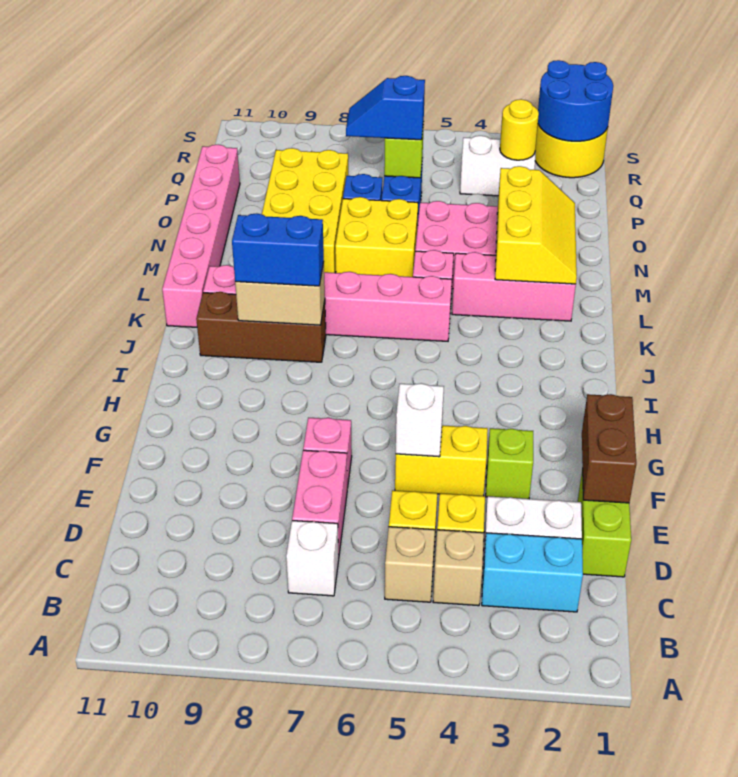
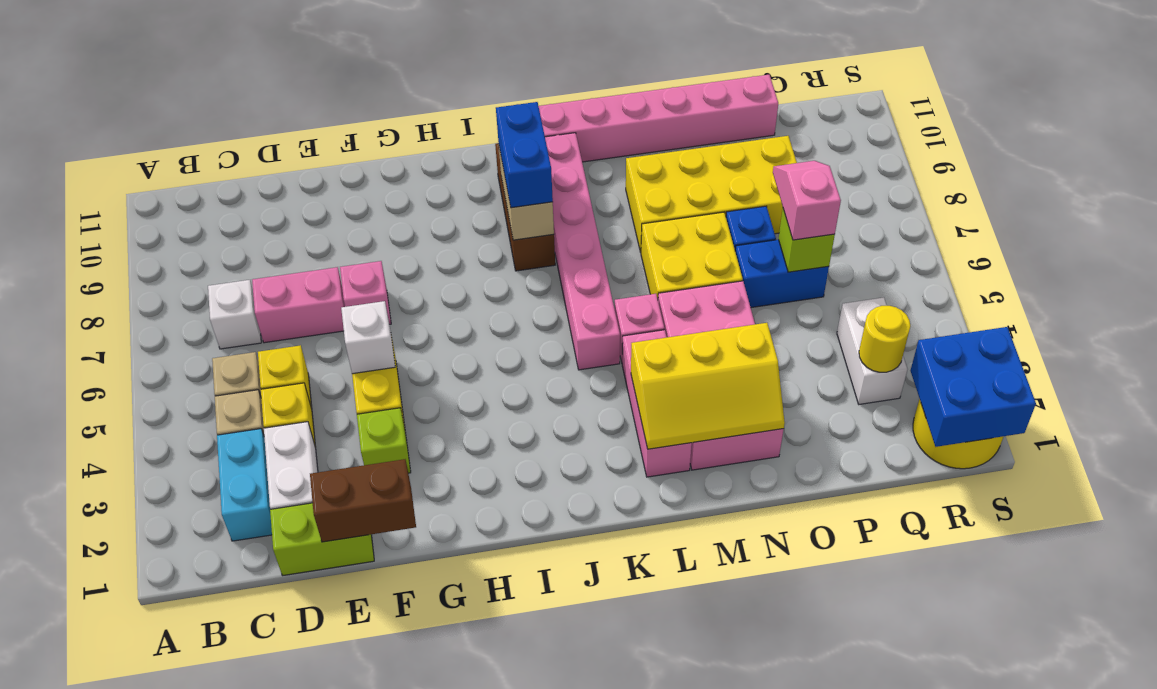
blue 1x2 slope [346,76,425,140] -> pink 1x2 slope [773,161,841,240]
blue 2x2 round brick [538,60,613,141] -> blue 2x2 brick [910,327,1036,447]

